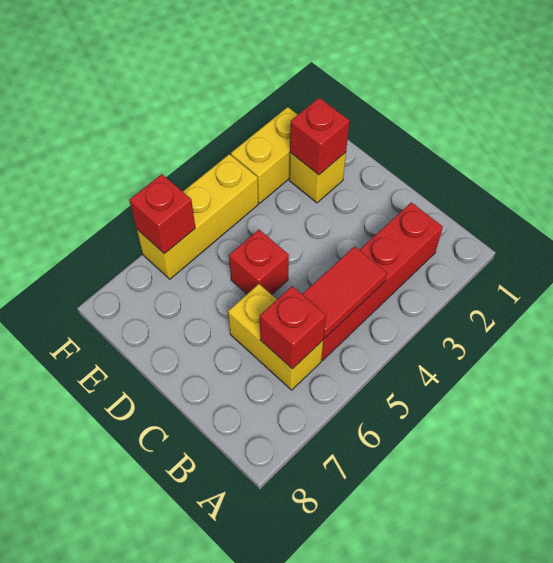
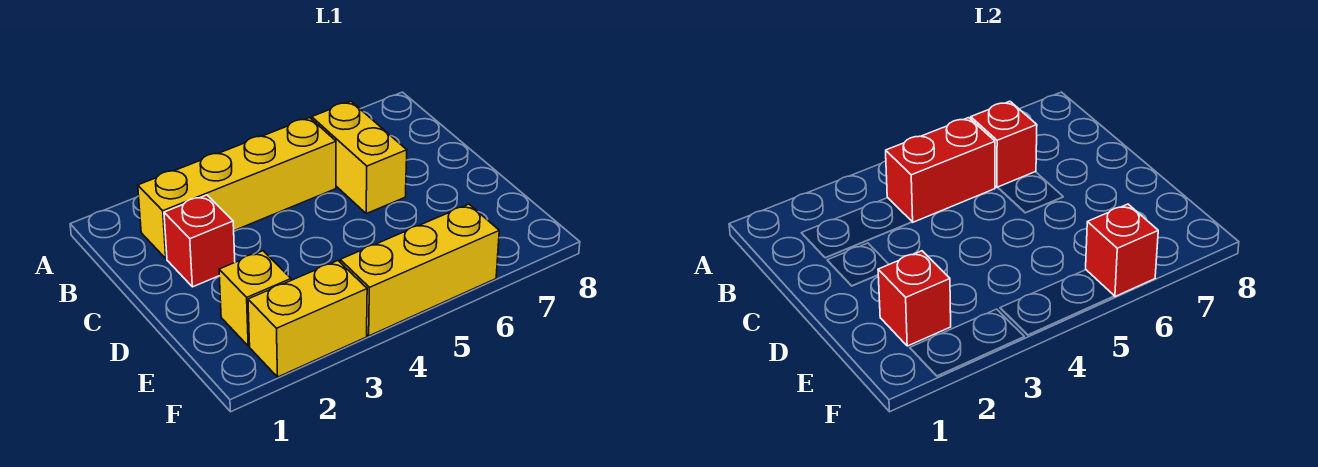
red 1x4 brick [321,202,443,361] -> yellow 1x4 brick [138,118,336,259]
red 1x2 tile [302,246,387,338] -> red 1x2 brick [886,118,995,222]
red 1x1 brick [229,230,289,295] -> red 1x1 brick moved to [164,195,235,287]

